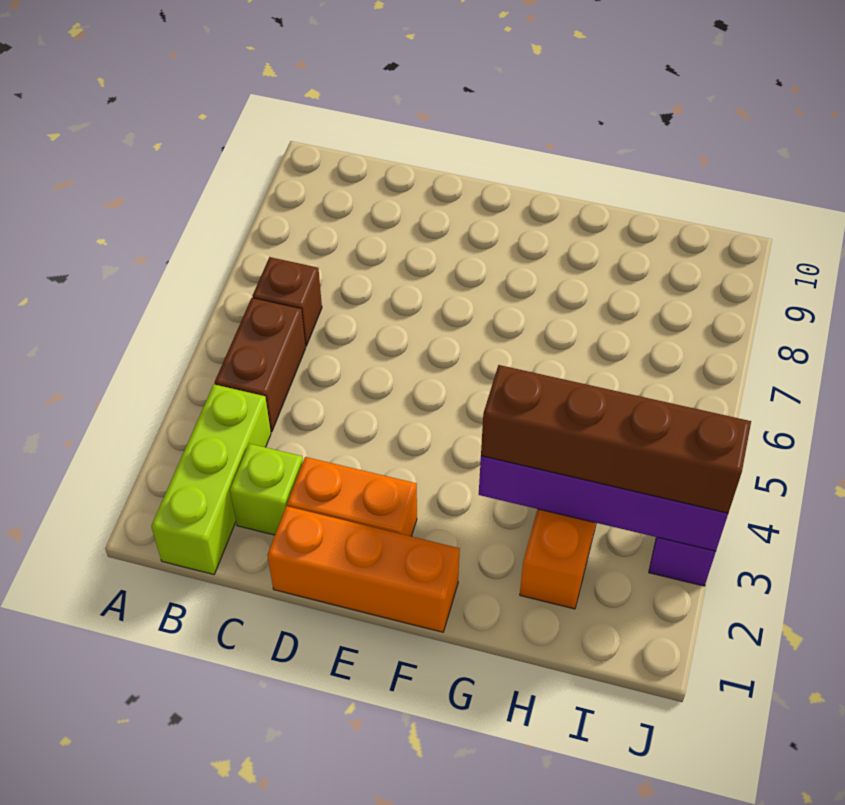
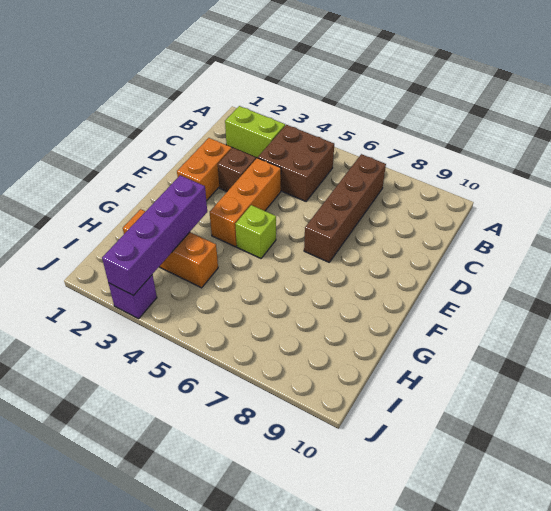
lime 1x3 brick [151,384,271,575] -> lime 1x2 brick [225,106,285,158]
brown 1x2 brick [215,298,306,432] -> brown 2x2 brick [258,125,334,201]
brown 1x1 brick [252,257,322,346] -> brown 1x1 brick moved to [218,148,256,191]
lime 1x1 brick [230,444,303,535] -> lime 1x1 brick moved to [235,205,276,258]
orange 1x3 brick [267,506,460,632] -> orange 1x3 brick moved to [210,158,281,247]
brown 1x4 brick [481,365,751,513] -> brown 1x4 brick moved to [304,154,386,262]

